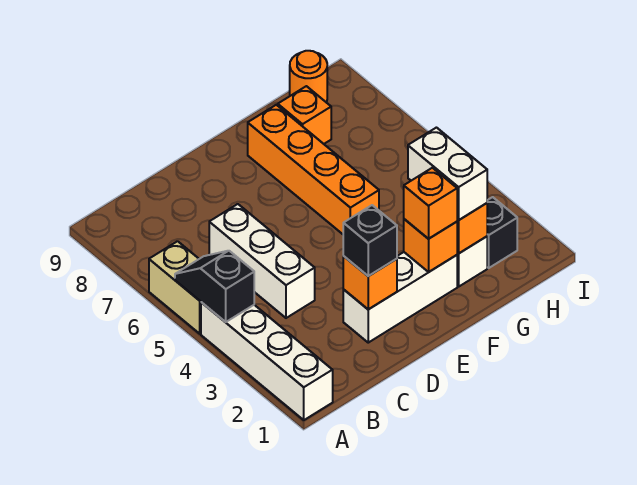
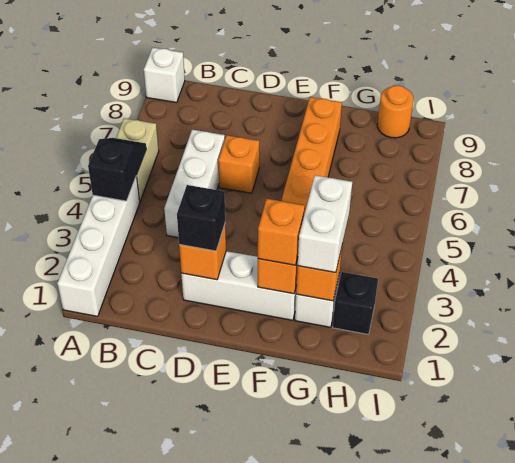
none -> white 1x1 brick [144,48,185,103]
orange 1x1 brick [278,86,331,144] -> orange 1x1 brick moved to [218,135,259,193]

